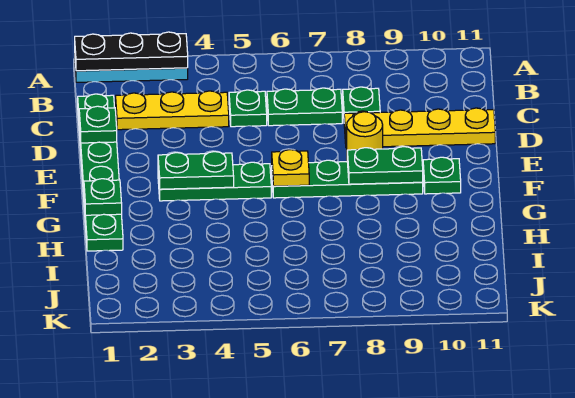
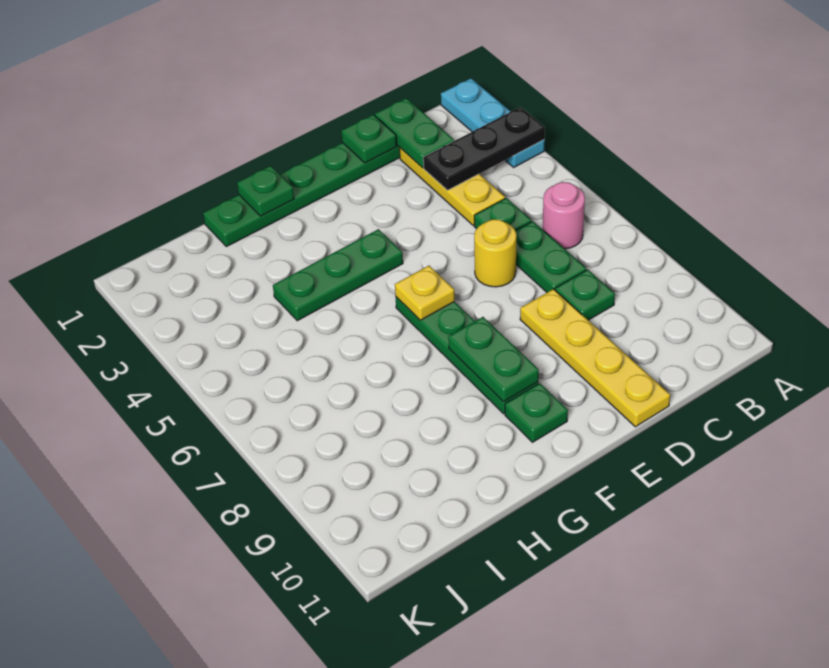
black 1x3 plate [75,32,188,71] -> black 1x3 plate turned to [423,107,545,190]
none -> pink 1x1 round brick [543,182,585,249]
yellow 1x1 round brick [347,112,383,150] -> yellow 1x1 round brick moved to [474,219,516,287]
green 1x3 plate [158,162,271,201] -> green 1x3 plate turned to [273,229,403,321]
green 1x2 plate [158,152,234,189] -> green 1x2 plate moved to [375,98,454,168]

